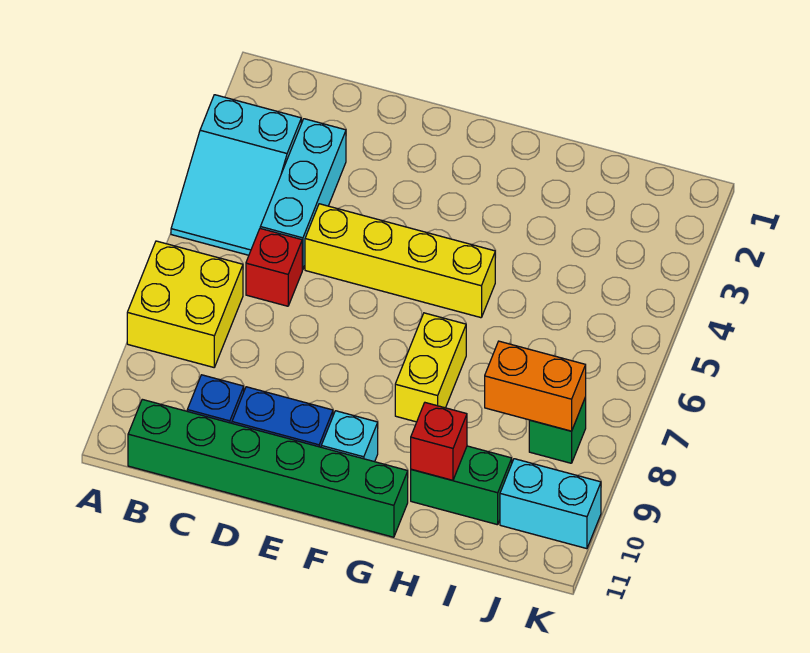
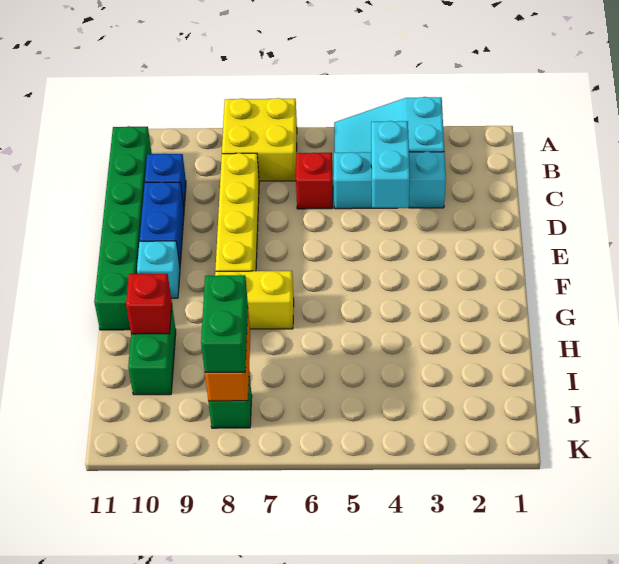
yellow 1x4 brick [305,204,495,318] -> yellow 1x4 brick moved to [215,153,259,271]
none -> green 1x2 brick [201,275,248,372]
cyan 1x2 brick [500,459,601,549] -> cyan 1x2 brick moved to [371,121,410,208]

